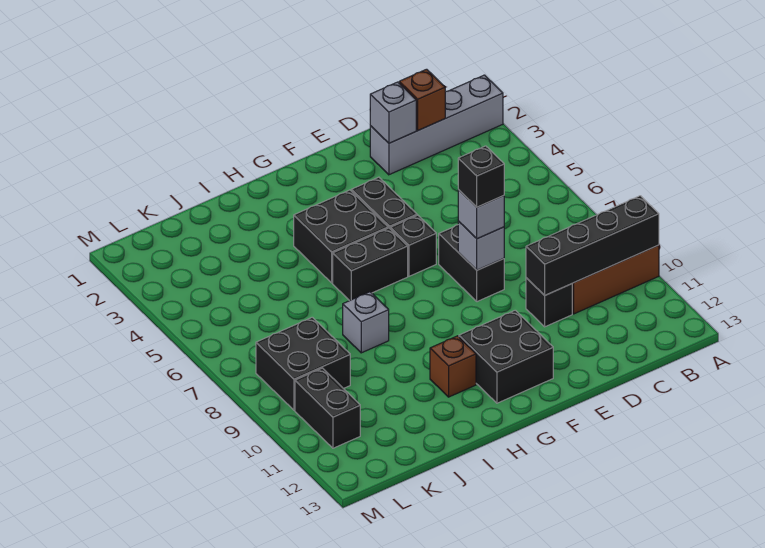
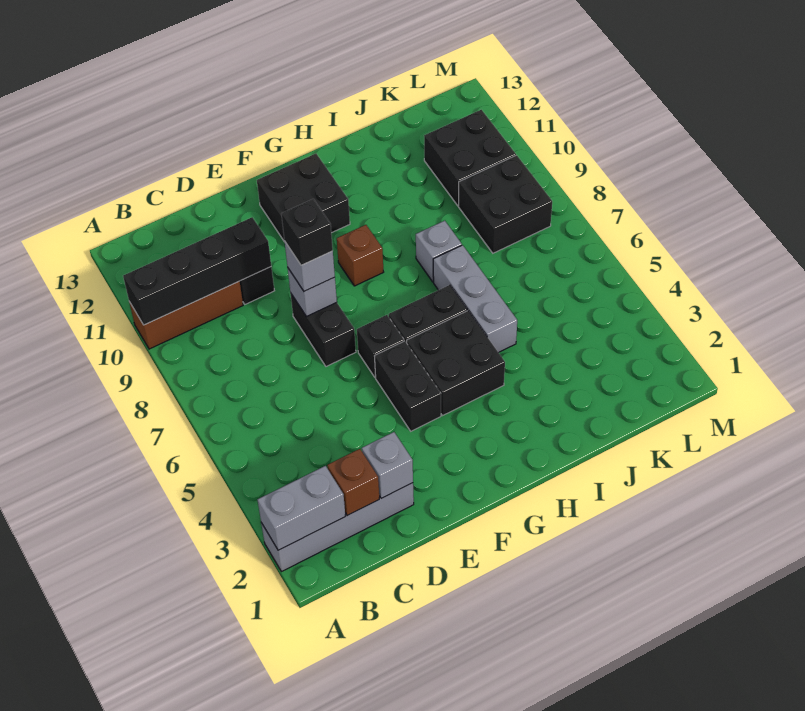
none -> grey 1x2 brick [257,466,345,550]
brown 1x1 brick [430,336,476,397] -> brown 1x1 brick moved to [337,225,383,286]
none -> grey 1x3 brick [433,245,517,353]
black 1x2 brick [295,368,360,448] -> black 2x2 brick [424,110,516,206]

